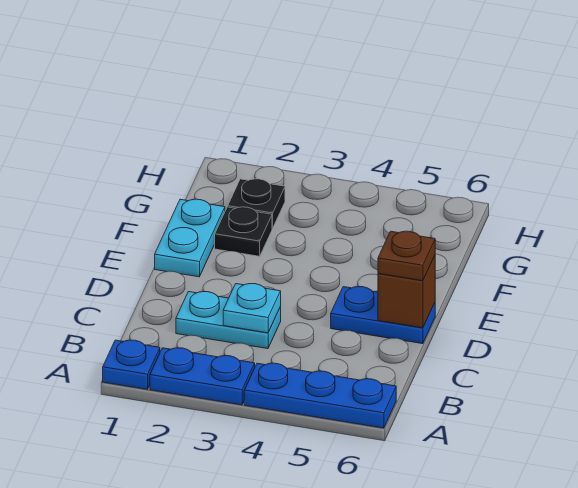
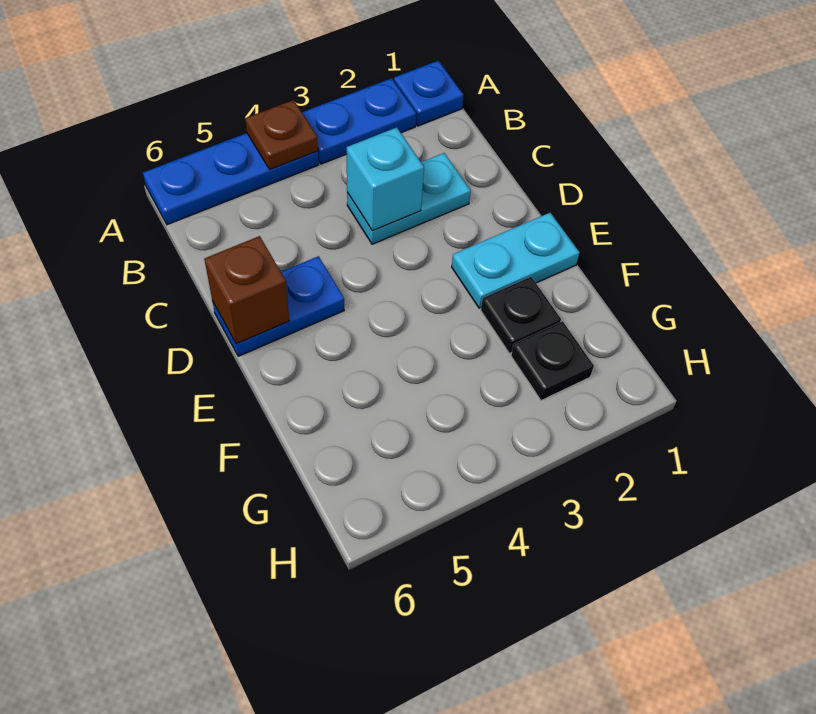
cyan 1x1 plate [223,284,281,333] -> cyan 1x1 brick [347,127,424,231]
brown 1x1 plate [378,231,435,281] -> brown 1x1 plate moved to [245,100,318,170]
cyan 1x2 plate [155,199,225,277] -> cyan 1x2 plate turned to [452,213,580,308]

